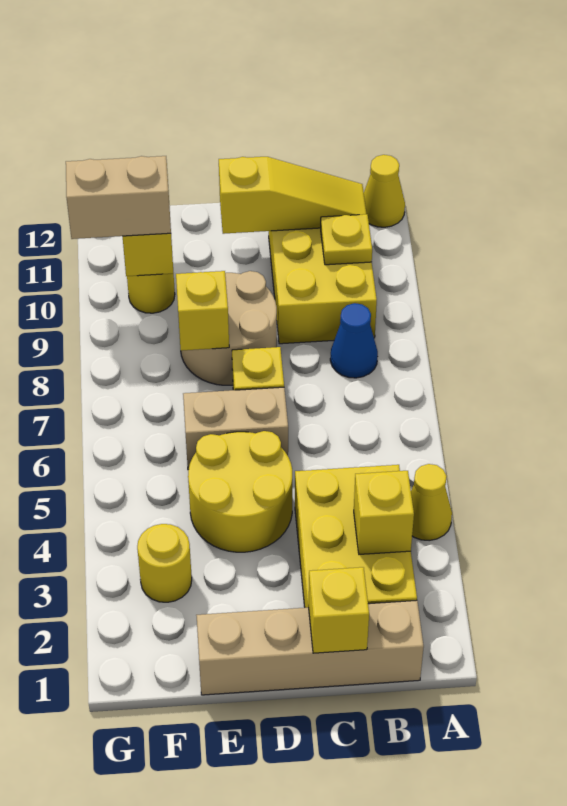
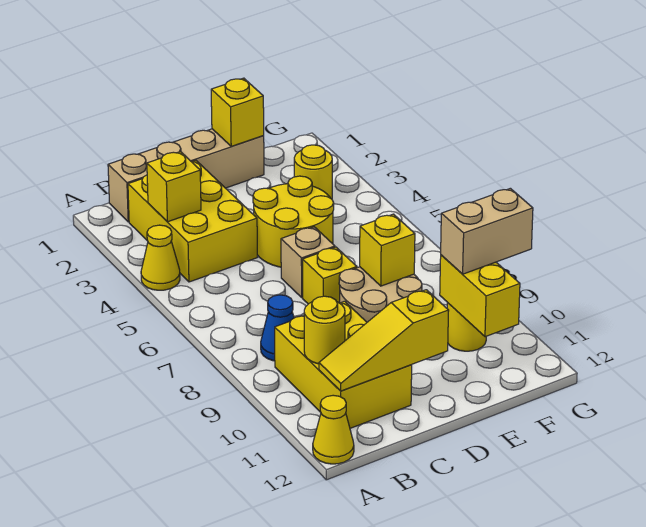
yellow 1x1 plate [321,214,372,265] -> yellow 1x1 round brick [304,296,345,364]
yellow 1x1 brick [308,567,369,653] -> yellow 1x1 brick moved to [211,78,264,146]
tan 1x2 brick [183,387,288,469] -> tan 1x1 brick [281,227,335,297]

